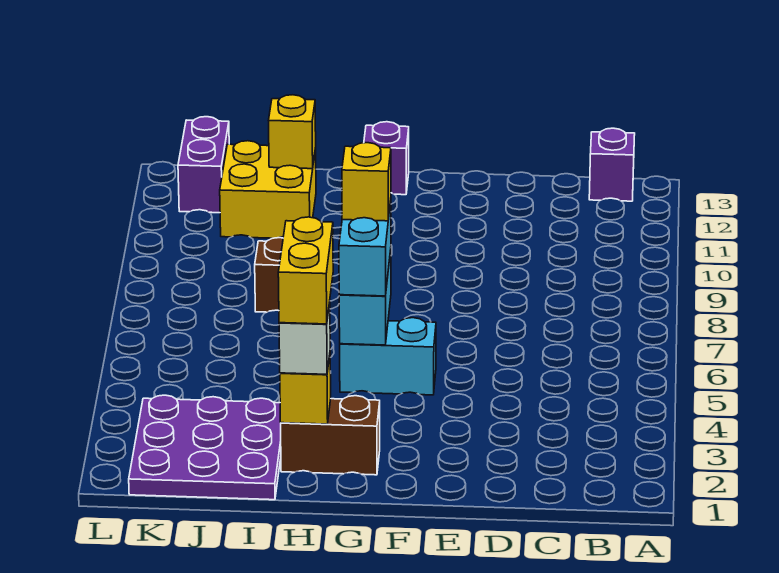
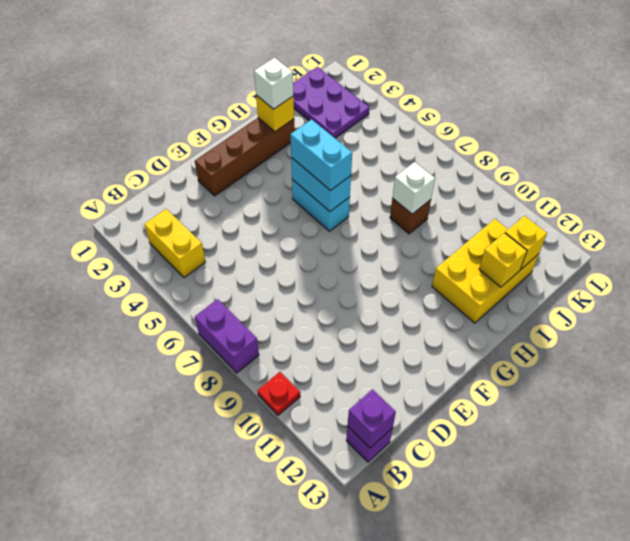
none -> red 1x1 plate [257,372,300,415]
cyan 1x2 brick [340,318,436,395] -> cyan 1x2 brick turned to [292,179,350,231]
brown 1x2 brick [281,396,380,475] -> brown 1x4 brick [195,118,294,196]
yellow 1x1 brick [342,143,391,221] -> yellow 1x1 brick moved to [505,216,547,269]
purple 1x1 brick [364,122,409,195] -> purple 1x1 brick moved to [347,389,396,448]
yellow 1x2 brick [278,217,333,324] -> yellow 1x2 brick moved to [144,209,205,278]
purple 3x3 plate [129,395,281,500] -> purple 2x3 plate [293,67,369,138]
none -> white 1x1 brick [392,162,435,214]
yellow 2x2 brick [220,141,316,238] -> yellow 2x3 brick [432,219,539,323]
purple 1x2 brick [178,117,229,213] -> purple 1x2 brick moved to [195,299,259,373]

